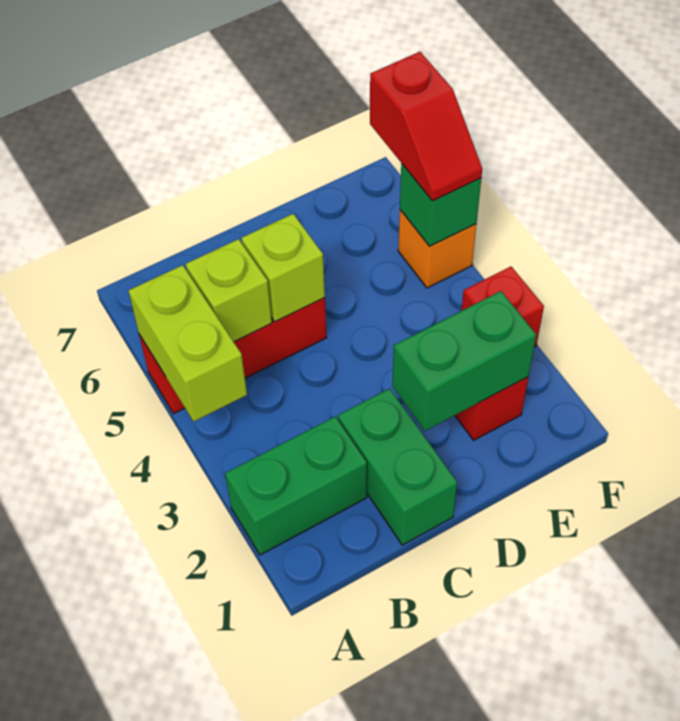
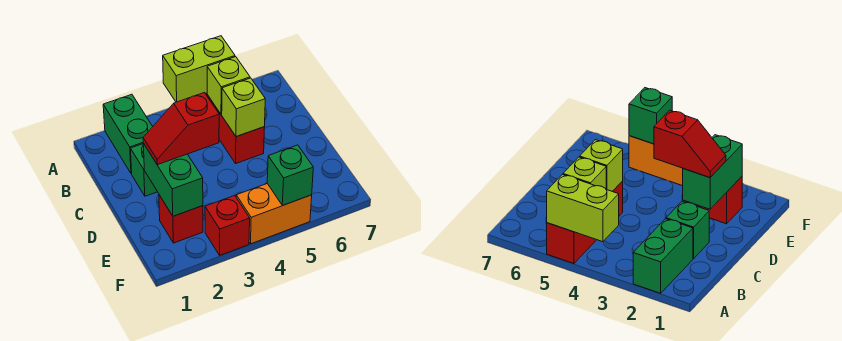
green 1x2 brick [338,388,457,545] -> green 1x1 brick [130,144,157,196]
orange 1x1 brick [398,210,476,288] -> orange 1x2 brick [236,184,312,244]
red 1x2 slope [370,52,482,201] -> red 1x2 slope moved to [143,93,219,165]

